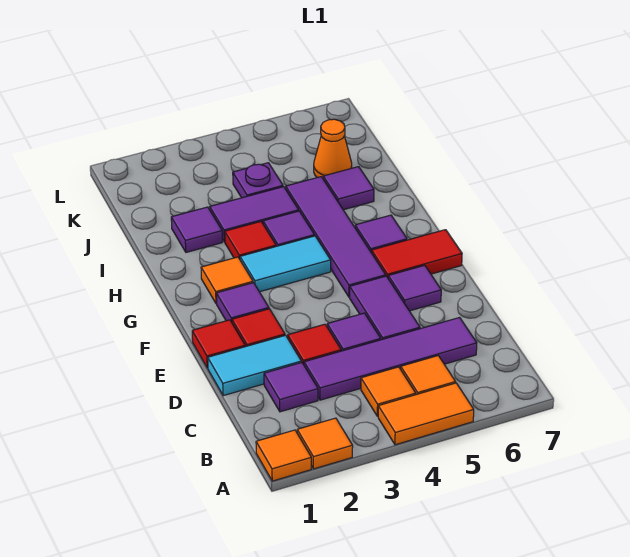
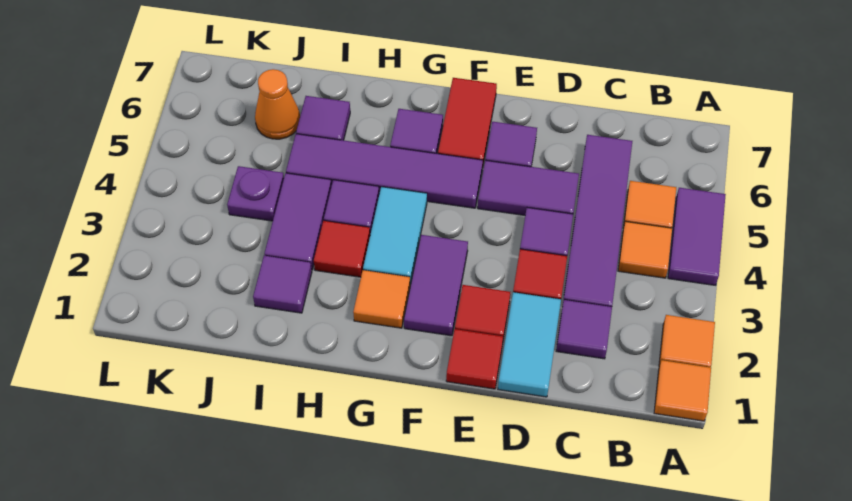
orange 1x2 tile [378,383,474,445] -> purple 1x2 tile [668,188,726,285]
purple 1x1 tile [216,283,269,322] -> purple 1x2 tile [404,235,468,336]

